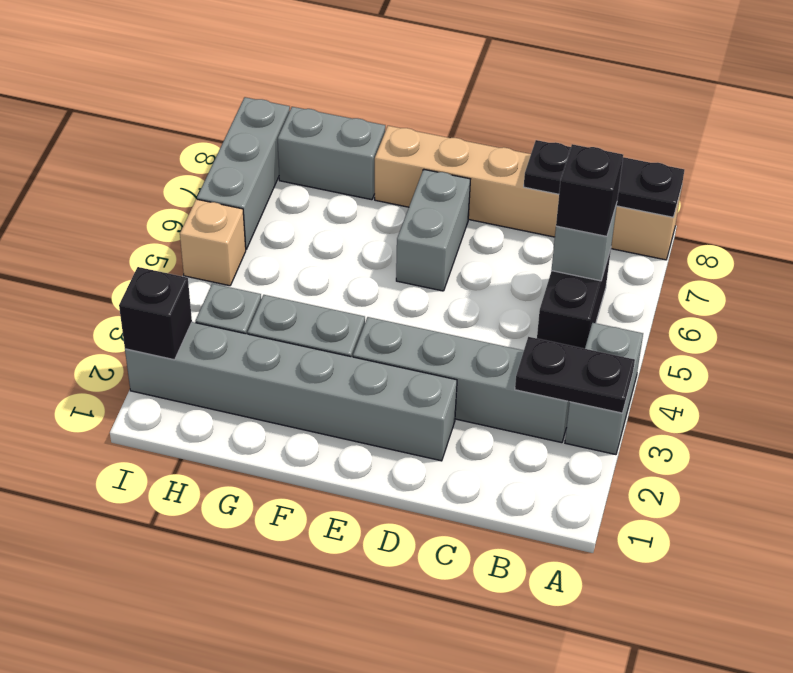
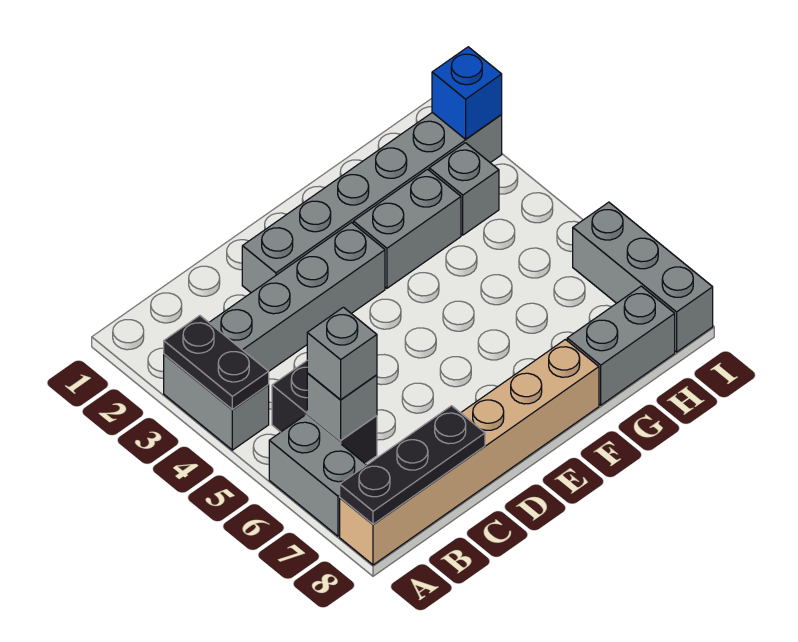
black 1x2 plate [515,337,635,413] -> black 1x2 plate turned to [164,316,269,410]
black 1x1 brick [556,144,623,236] -> grey 1x1 brick [307,307,377,400]
grey 1x2 brick [396,169,470,291] -> grey 1x2 brick moved to [269,415,366,536]
black 1x1 brick [119,267,192,360] -> blue 1x1 brick [432,47,502,139]
tan 1x1 brick [180,199,246,286] -> none

